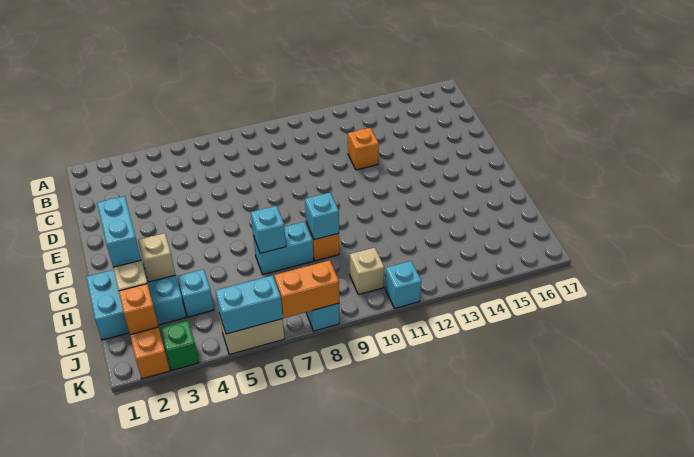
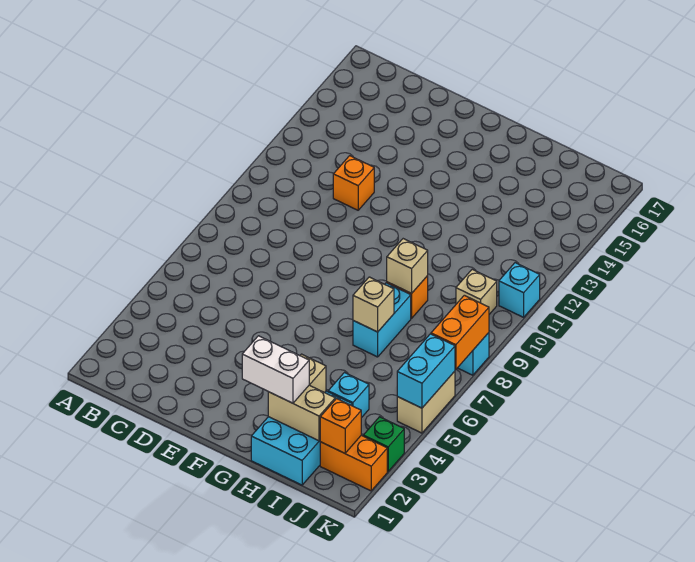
cyan 1x2 brick [97,196,141,267] -> white 1x2 brick [242,336,309,403]
cyan 1x1 brick [251,206,286,253] -> tan 1x1 brick [353,277,394,332]
cyan 1x1 brick [305,193,339,240] -> tan 1x1 brick [387,239,428,293]

